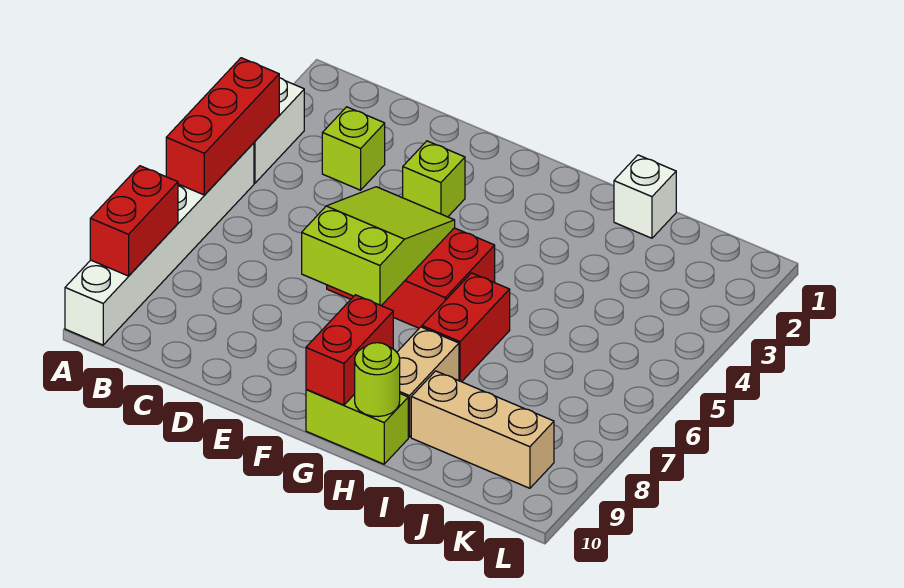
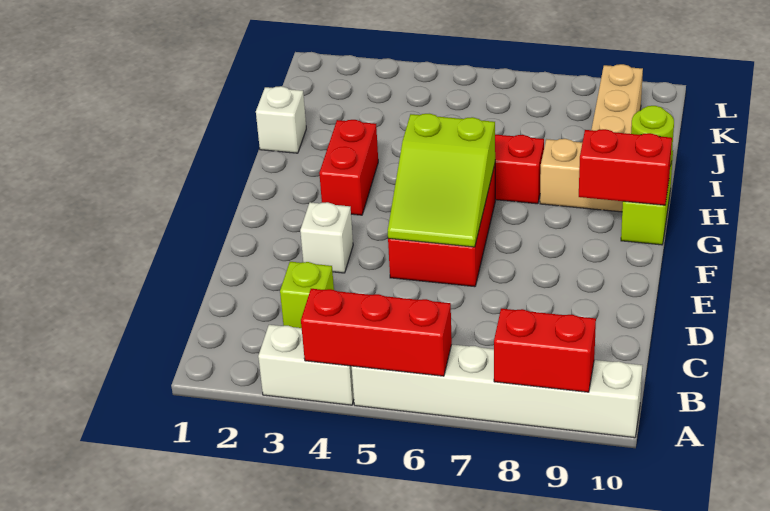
lime 1x1 brick [403,141,465,217] -> white 1x1 brick [300,202,353,273]
lime 2x3 slope [302,187,455,306] -> lime 2x3 slope turned to [388,114,495,247]
none -> red 1x2 brick [319,120,378,215]

